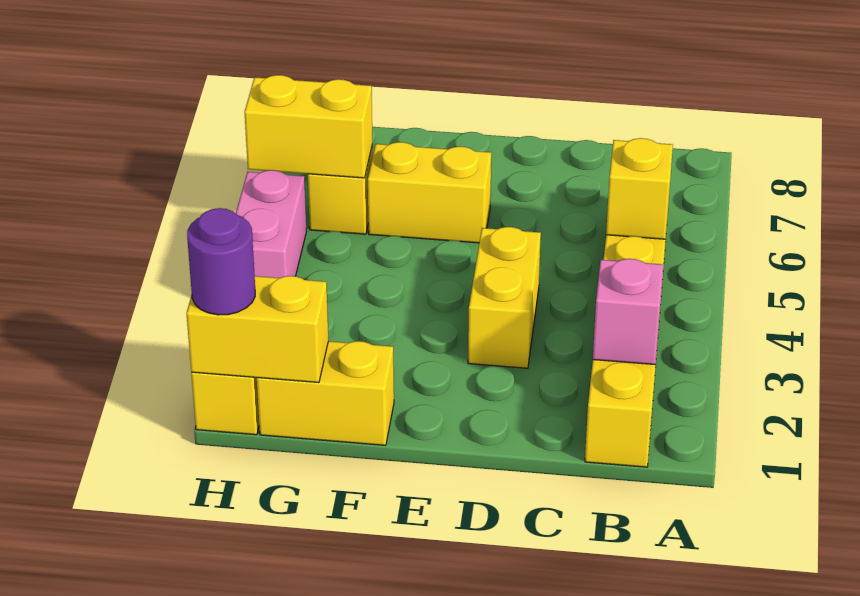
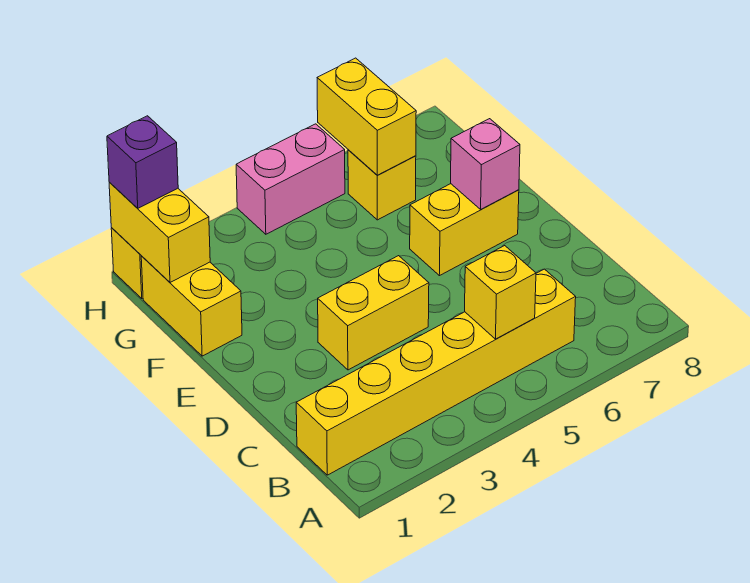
pink 1x1 brick [593,259,663,365] -> pink 1x1 brick moved to [451,119,520,209]
yellow 1x2 brick [368,142,491,243] -> yellow 1x2 brick turned to [410,184,519,276]
purple 1x1 round brick [187,208,255,315] -> purple 1x1 brick [107,116,178,208]

